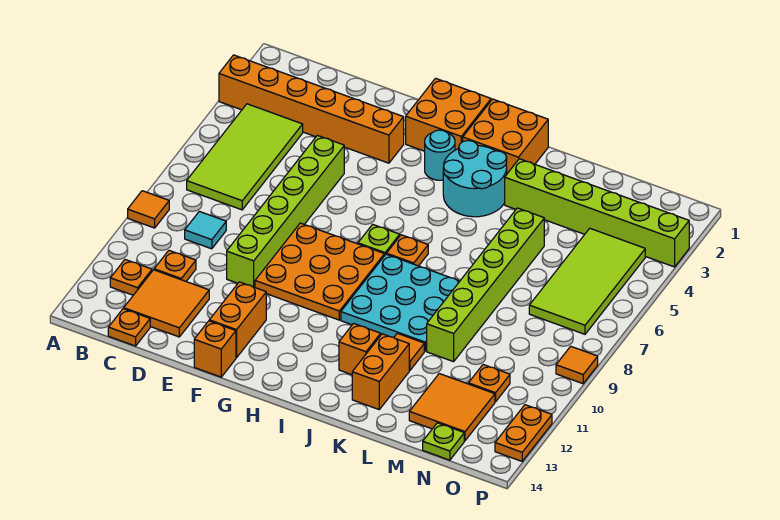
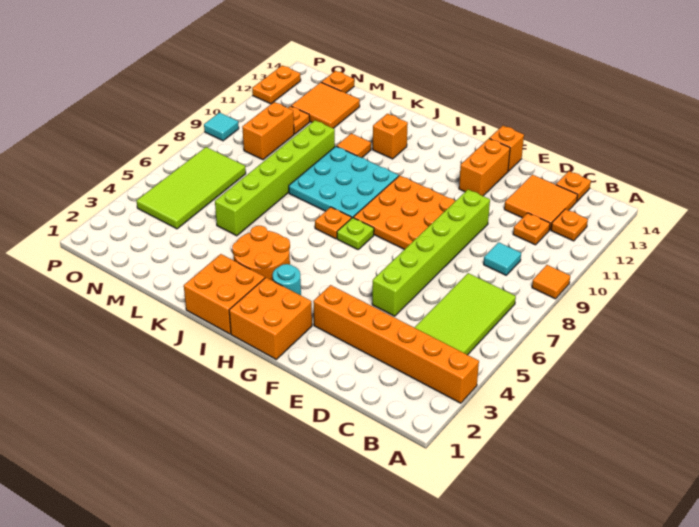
cyan 2x2 round brick [443,141,507,217] -> orange 2x2 round brick [232,226,290,281]
lime 1x6 brick [505,159,689,267] -> none
orange 1x2 brick [352,334,409,409] -> orange 1x2 brick moved to [242,102,294,160]
lime 1x1 plate [423,423,464,460] -> orange 1x1 plate [321,71,354,93]
orange 1x1 tile [556,346,598,384] -> cyan 1x1 tile [204,113,239,141]

